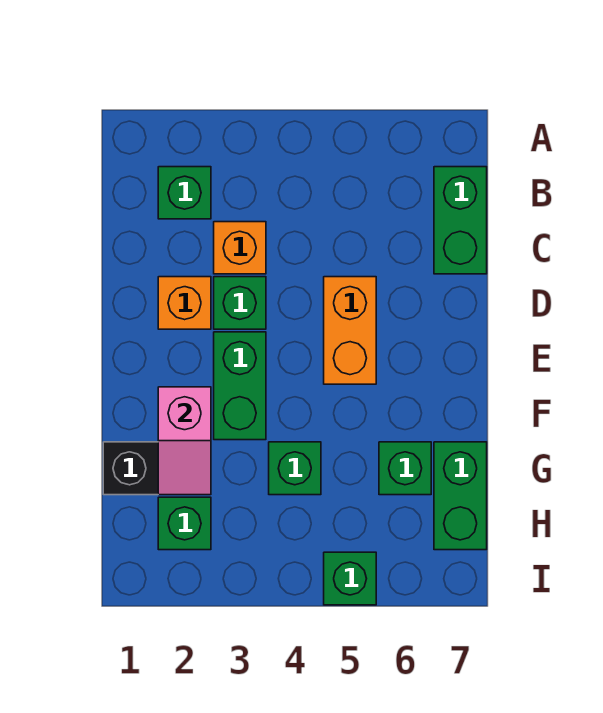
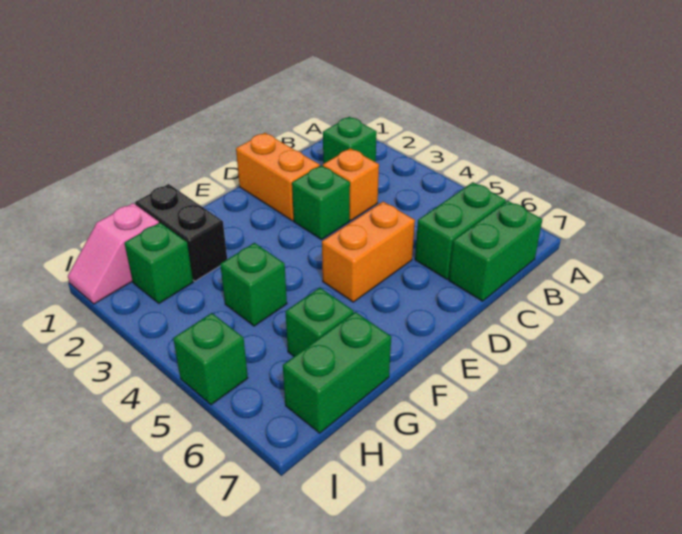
orange 1x1 brick [158,277,211,329] -> orange 1x2 brick [236,133,320,221]
green 1x2 brick [214,332,266,440] -> green 1x2 brick moved to [415,182,506,279]
pink 1x2 slope [158,387,211,495] -> pink 1x2 slope moved to [68,203,159,304]

